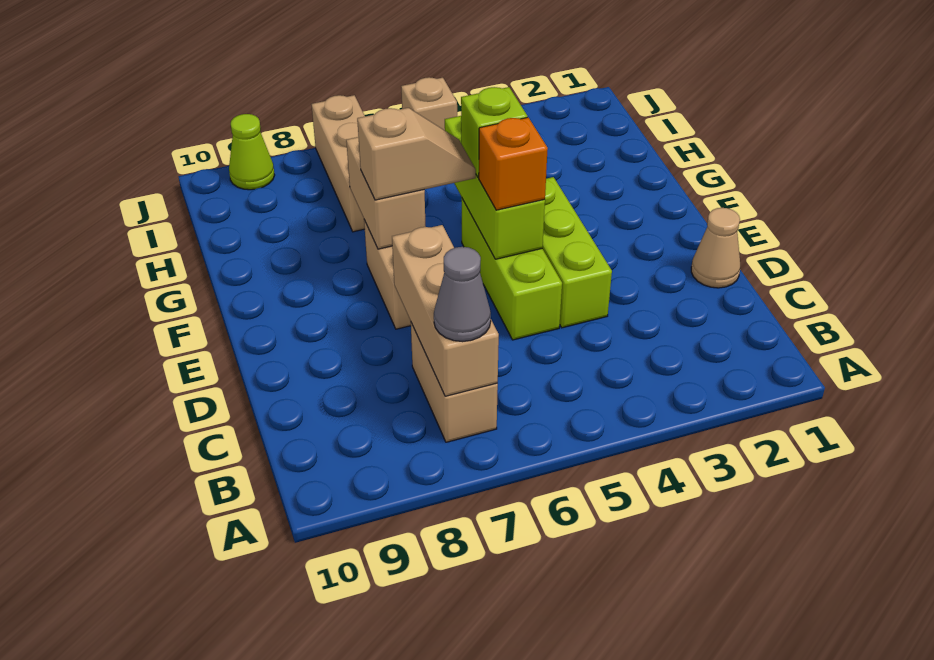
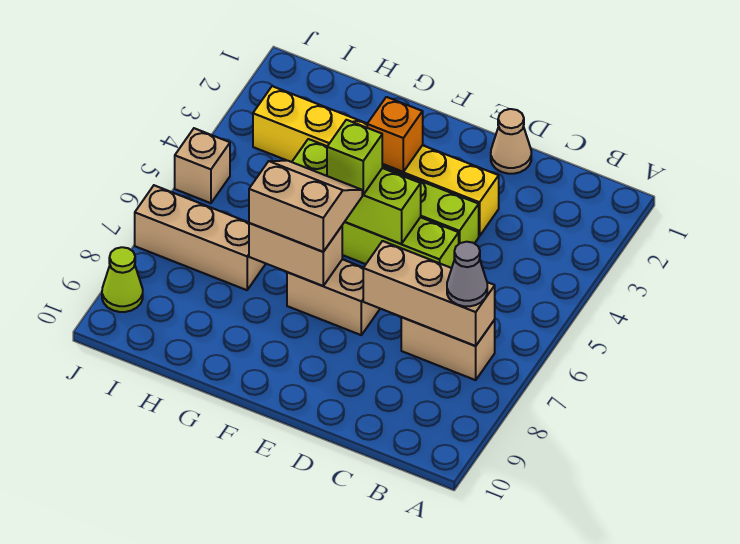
none -> yellow 1x6 brick [253,86,499,236]
orange 1x1 brick [479,117,548,210] -> orange 1x1 brick moved to [367,97,423,172]
tan 1x2 slope [357,108,476,200] -> tan 2x2 slope [249,161,362,252]

